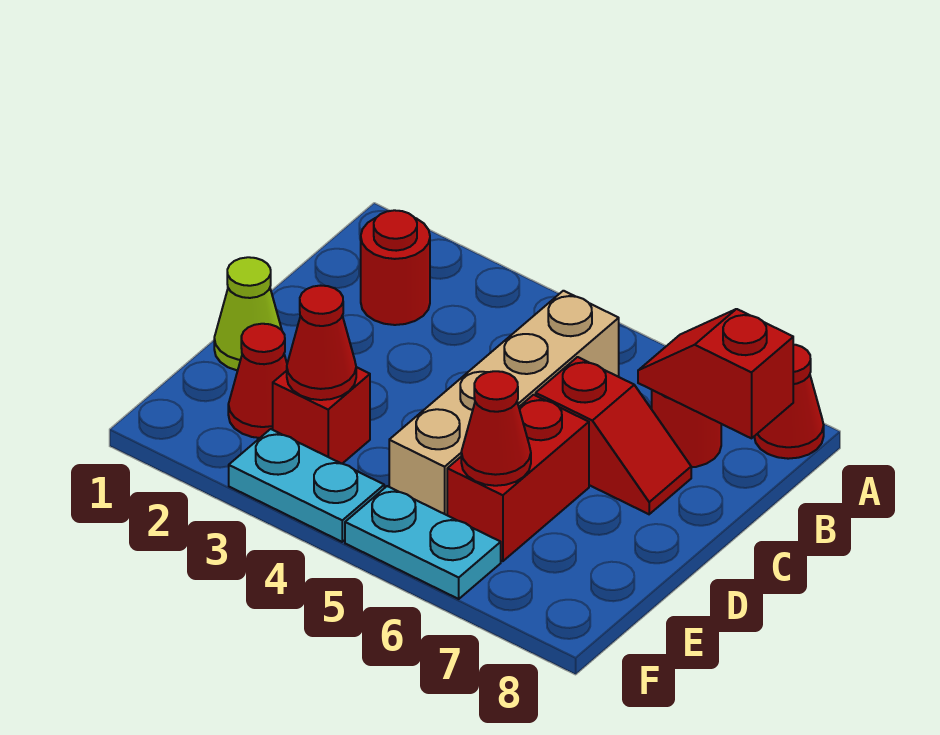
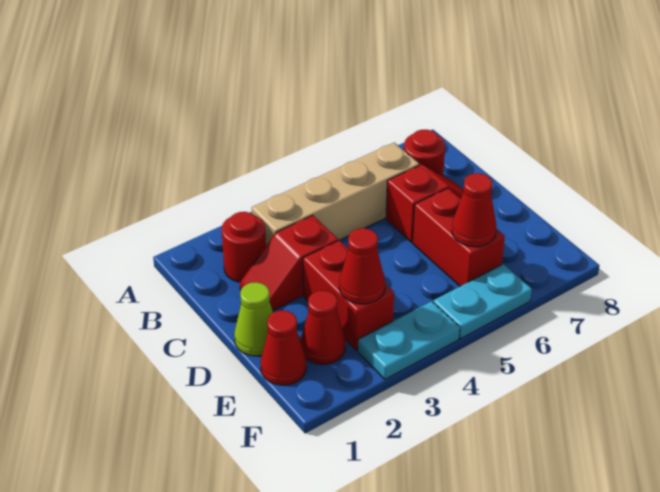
red 1x1 cone [754,345,824,459] -> red 1x1 cone moved to [260,310,306,385]
tan 1x4 brick [389,291,619,515] -> tan 1x4 brick turned to [252,143,419,246]
red 1x2 slope [638,309,793,438] -> red 1x2 slope moved to [240,215,338,311]
red 1x1 brick [273,367,370,464] -> red 1x2 brick [303,240,394,351]

